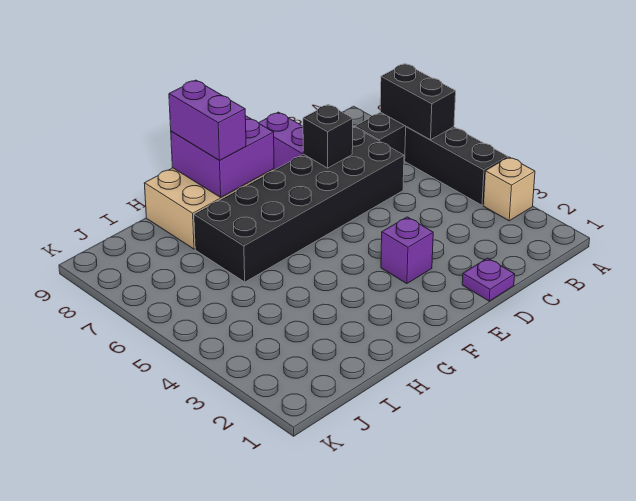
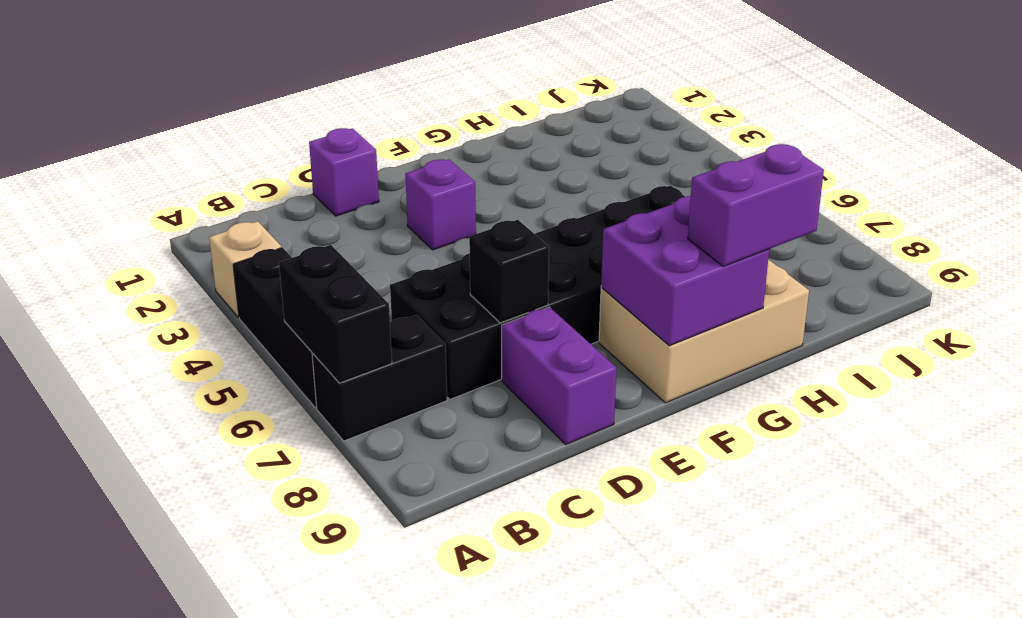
purple 1x1 plate [462,258,515,301] -> purple 1x1 brick [309,128,379,216]
purple 1x2 brick [169,80,246,161] -> purple 1x2 brick turned to [688,144,824,266]

